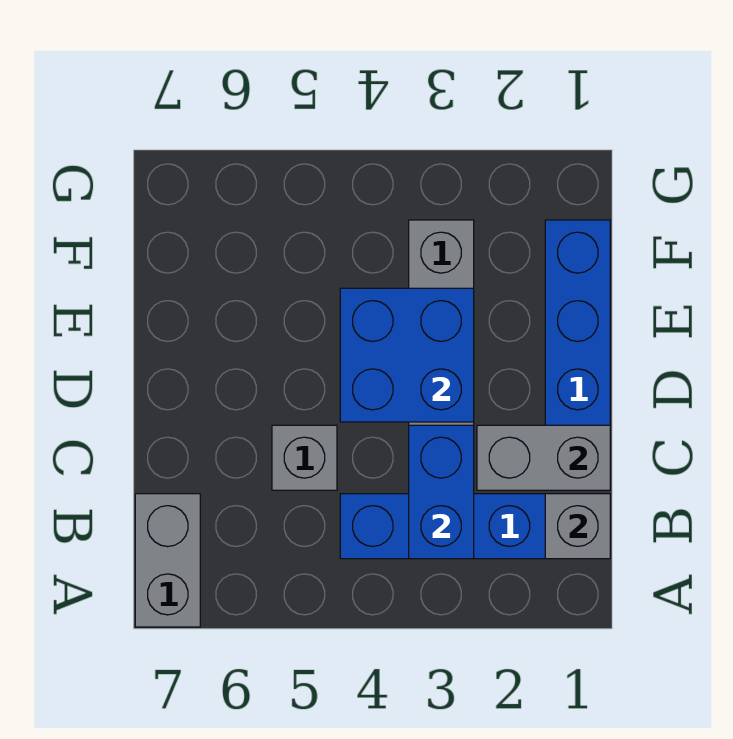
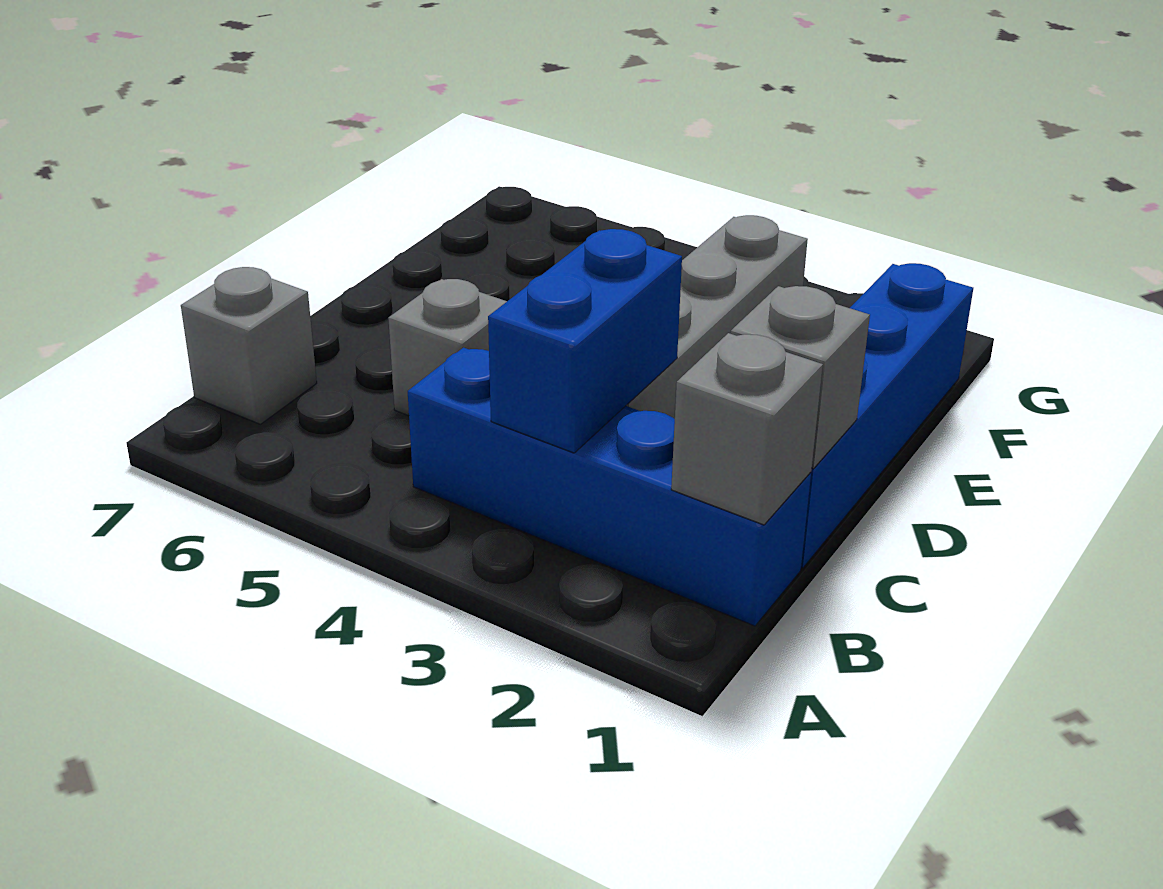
grey 1x2 brick [135,494,200,627] -> grey 1x1 brick [181,267,317,424]
grey 1x2 brick [477,425,610,490] -> grey 1x1 brick [731,286,870,469]
blue 2x2 brick [340,288,474,422] -> none

